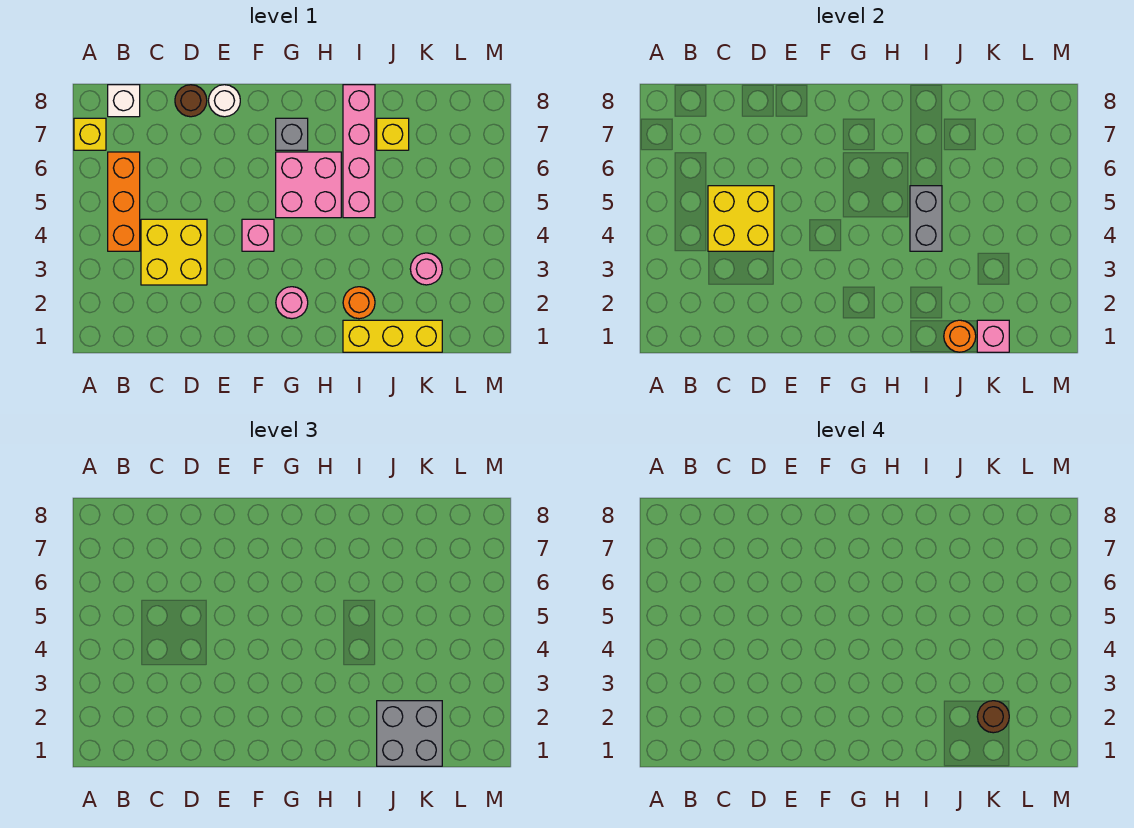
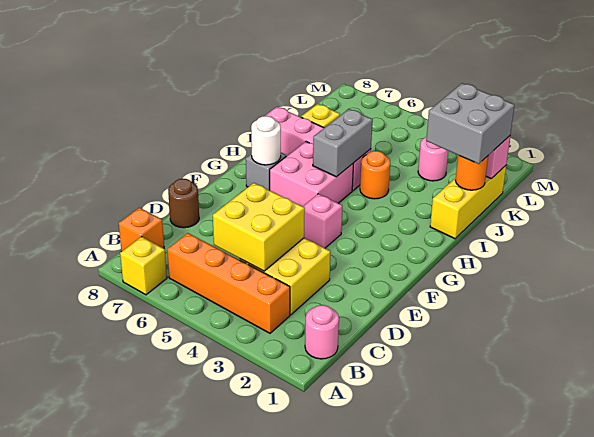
orange 1x3 brick [108,152,140,251] -> orange 1x4 brick [167,233,290,333]
white 1x1 brick [108,85,140,117] -> orange 1x1 brick [119,208,164,252]
white 1x1 round brick [208,85,240,117] -> white 1x1 round brick moved to [251,116,281,165]
pink 1x1 round brick [276,287,308,319] -> pink 1x1 round brick moved to [305,305,339,359]
orange 1x1 round brick [343,287,375,319] -> orange 1x1 round brick moved to [360,151,390,199]
grey 1x2 brick [910,186,942,251] -> grey 1x2 brick turned to [313,109,373,177]
brown 1x1 round brick [977,701,1009,733] -> none

